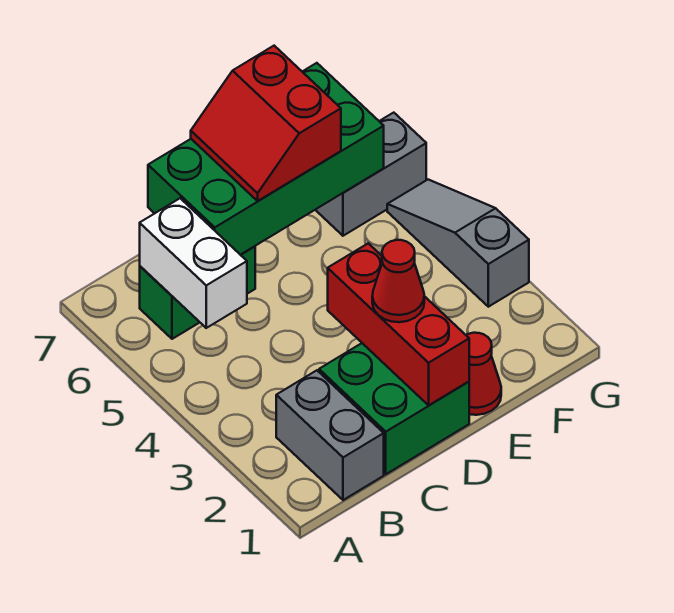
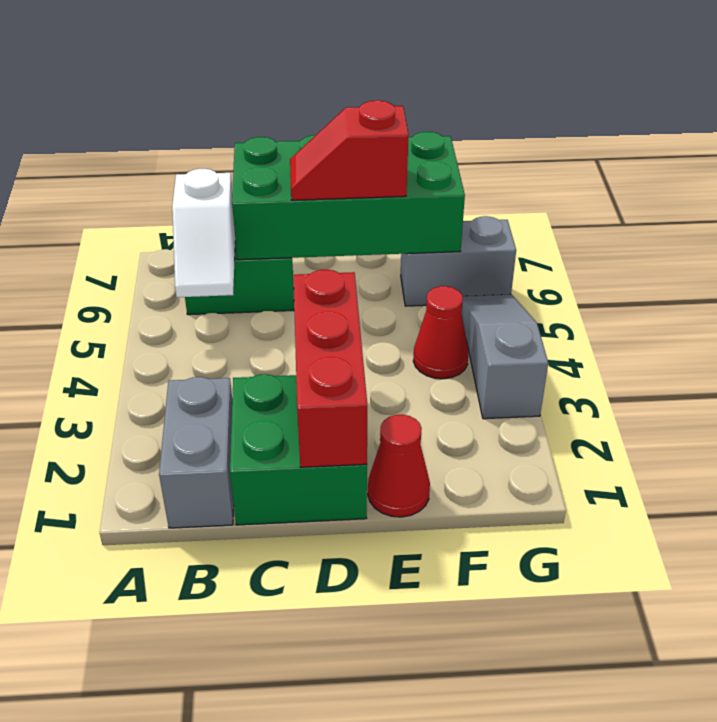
white 1x2 brick [140,198,247,328] -> white 1x2 slope [172,169,235,297]
red 1x1 cone [372,240,424,322] -> red 1x1 cone moved to [413,286,468,379]
red 2x2 slope [191,46,341,201] -> red 1x2 slope [290,100,409,200]

